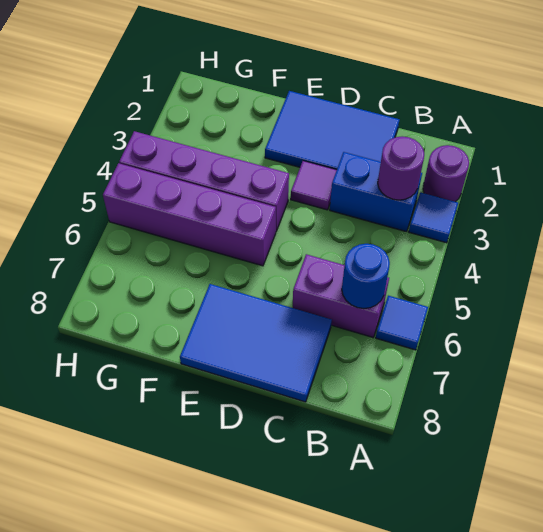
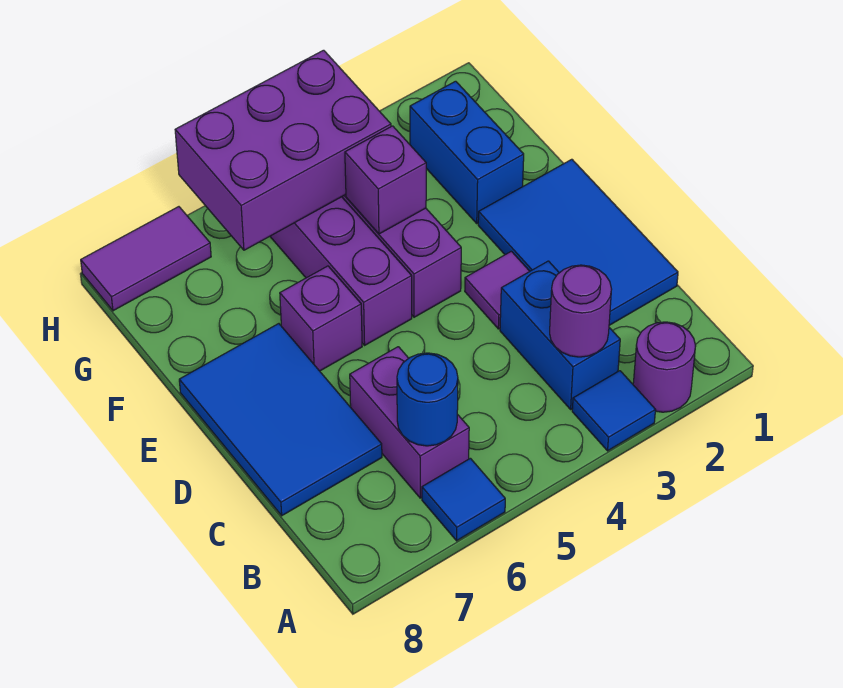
none -> purple 1x1 brick [280,266,362,371]
none -> blue 1x2 brick [410,81,524,223]
none -> purple 1x1 brick [345,126,426,234]
none -> purple 2x3 brick [175,50,391,250]
none -> purple 1x2 tile [81,207,211,311]

